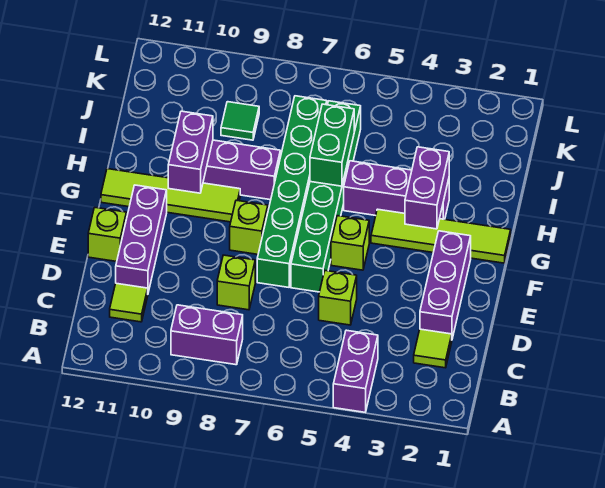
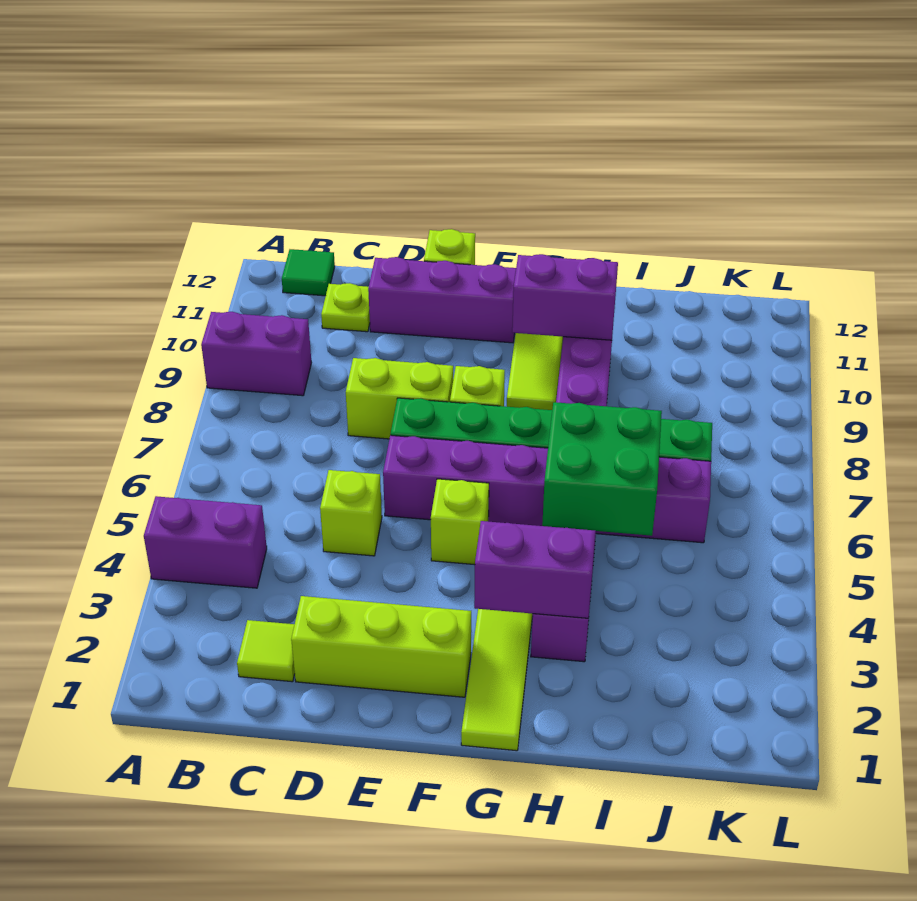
purple 1x2 brick [171,305,243,365] -> purple 1x2 brick turned to [201,312,312,396]
lime 1x1 tile [110,283,148,322] -> lime 1x1 plate [321,283,370,332]
purple 1x3 brick [420,231,471,339] -> lime 1x3 brick [291,596,471,697]
lime 1x1 brick [217,255,255,310] -> lime 1x2 brick [346,358,453,439]
green 1x6 brick [291,101,361,292] -> purple 1x6 brick [383,435,711,543]
green 1x2 brick [310,104,354,186] -> green 2x2 brick [542,402,662,536]
green 1x1 tile [221,102,259,140] -> green 1x1 tile moved to [282,249,335,296]

